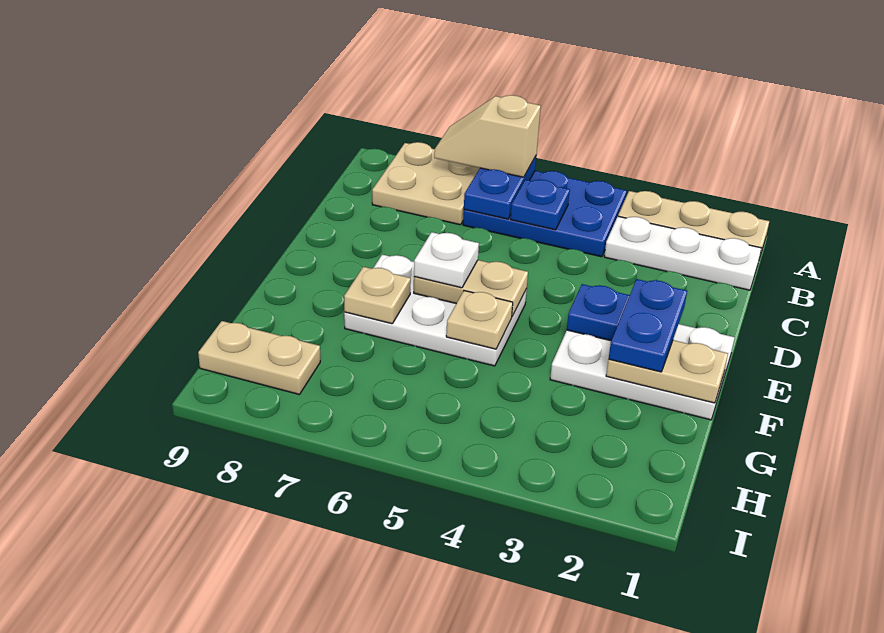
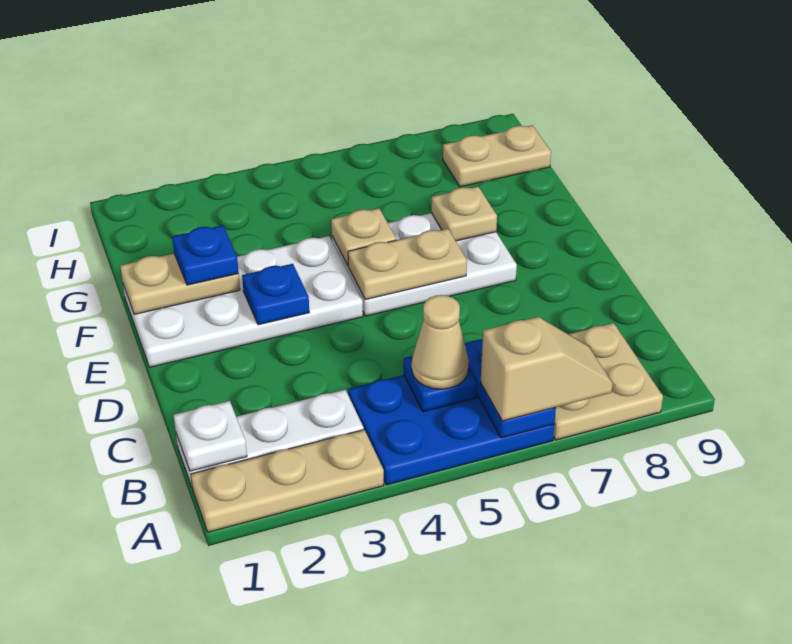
none -> tan 1x1 cone [412,295,469,389]
white 2x3 plate [550,324,735,420] -> white 2x4 plate [123,236,363,367]
blue 1x2 plate [609,279,687,372] -> blue 1x1 plate [172,225,239,285]
white 1x1 plate [414,232,479,288] -> white 1x1 plate moved to [174,401,247,471]

